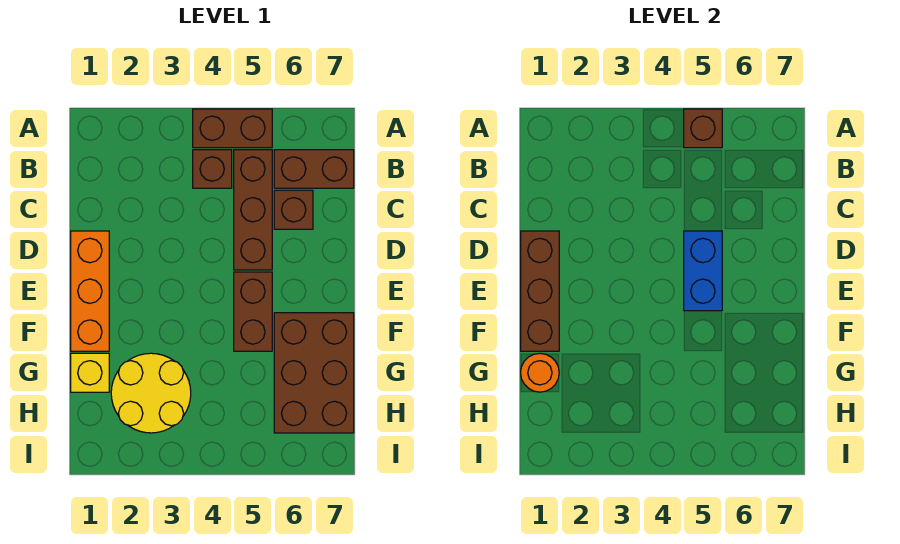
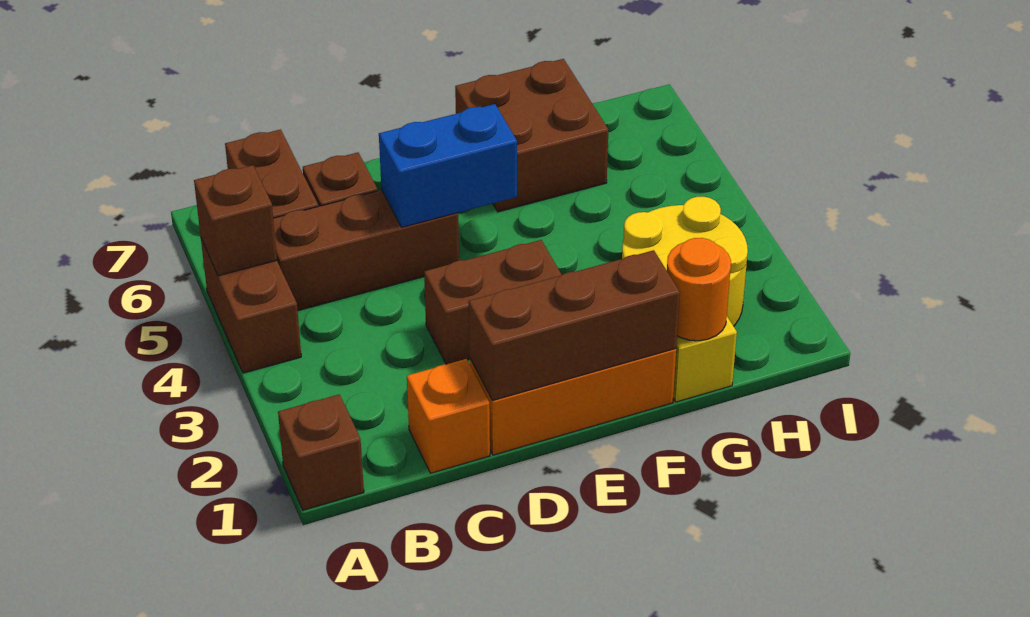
brown 1x1 brick [193,150,232,188] -> brown 1x1 brick moved to [278,394,364,510]
none -> orange 1x1 brick [407,359,490,473]
brown 1x2 brick [234,272,272,351] -> brown 1x2 brick moved to [424,240,562,364]
brown 2x3 brick [274,313,354,433] -> brown 2x2 brick [455,59,608,212]

